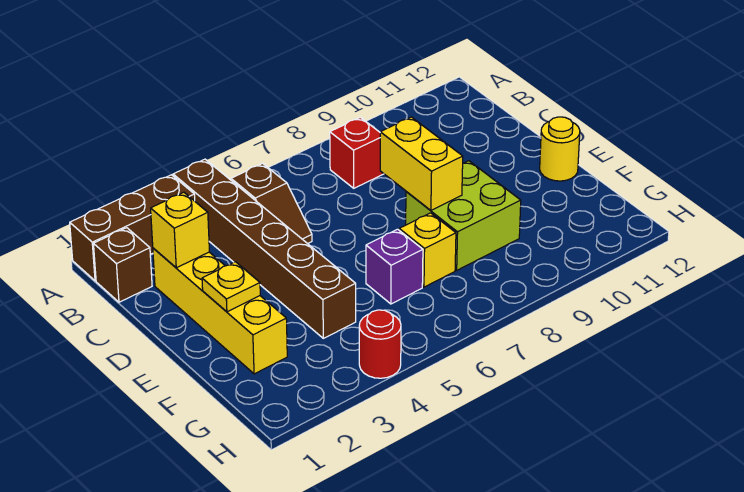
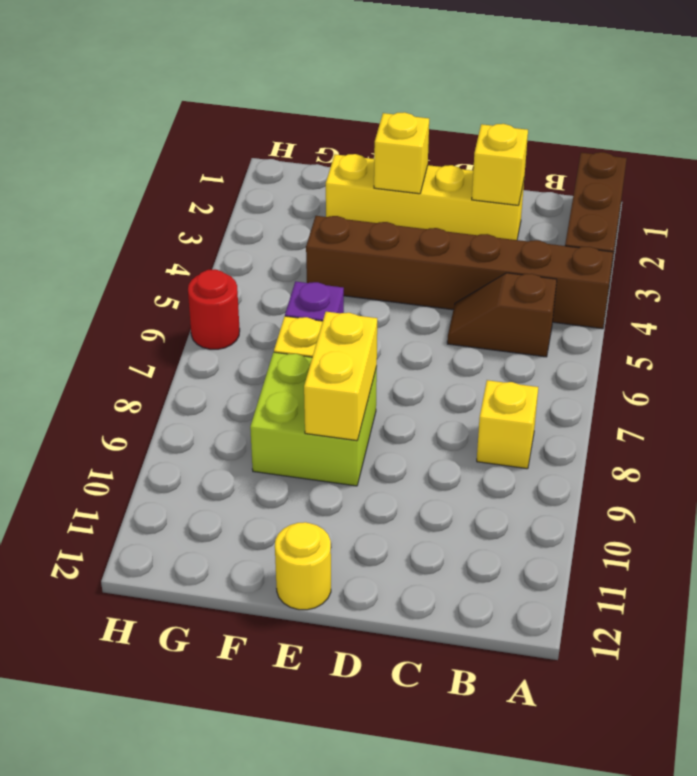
brown 1x1 brick [94,228,152,302] -> none
red 1x1 brick [330,117,384,188] -> yellow 1x1 brick [477,380,538,469]
yellow 1x2 brick [380,117,463,210] -> yellow 1x2 brick turned to [304,312,377,441]
yellow 1x1 plate [202,262,260,312] -> yellow 1x1 brick [374,112,429,194]
red 1x1 round brick [359,310,401,378] -> red 1x1 round brick moved to [188,269,240,349]

